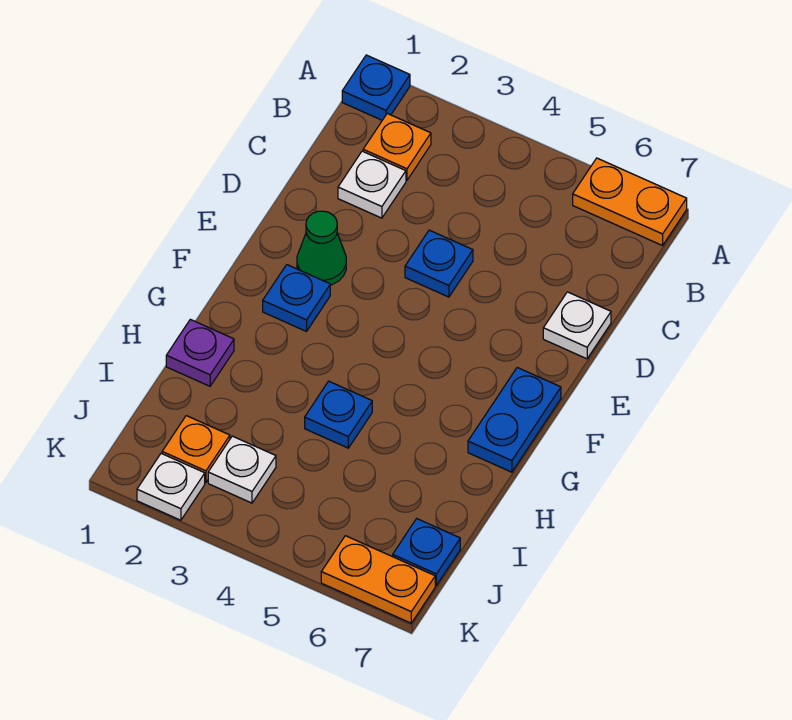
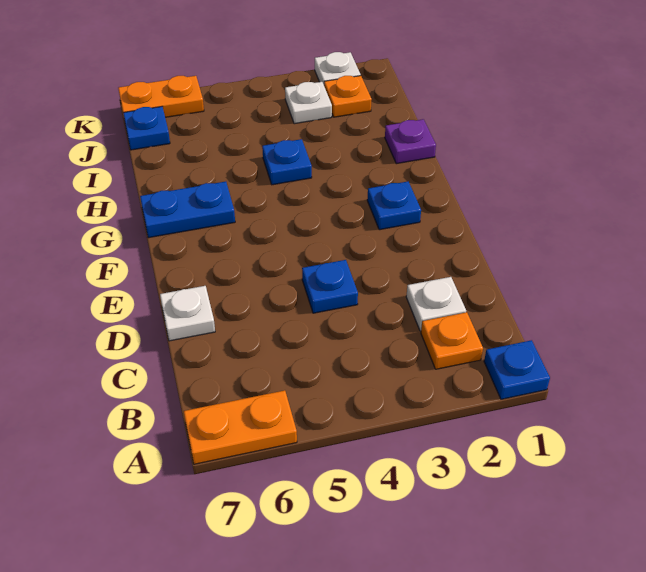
green 1x1 cone [297,211,346,285] -> none
blue 1x2 plate [468,368,561,472] -> blue 1x2 plate turned to [140,182,235,238]

